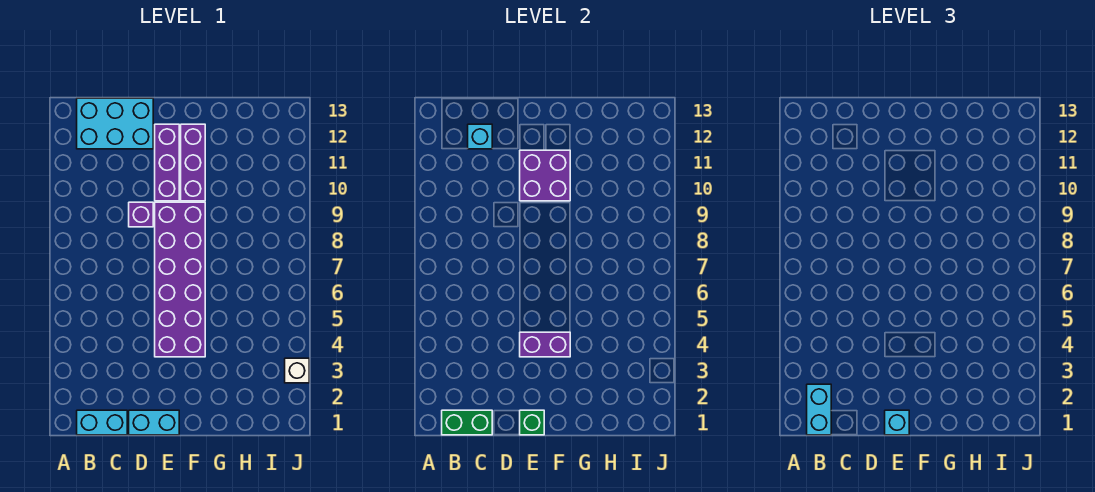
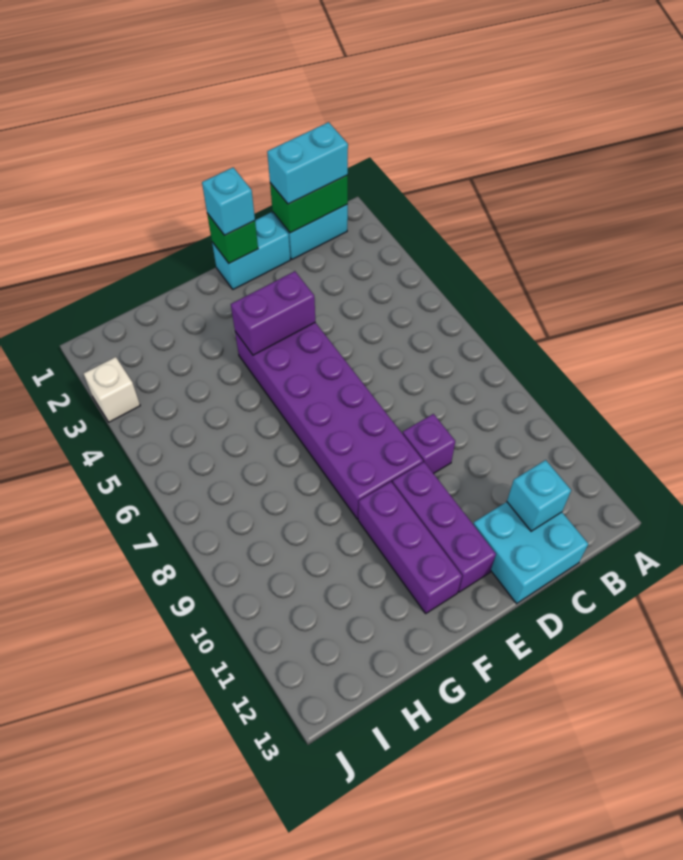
cyan 1x2 brick [807,384,831,435] -> cyan 1x2 brick turned to [267,122,348,204]
cyan 2x3 brick [77,98,153,149] -> cyan 2x2 brick [473,502,588,604]
purple 2x2 brick [520,150,570,201] -> none

